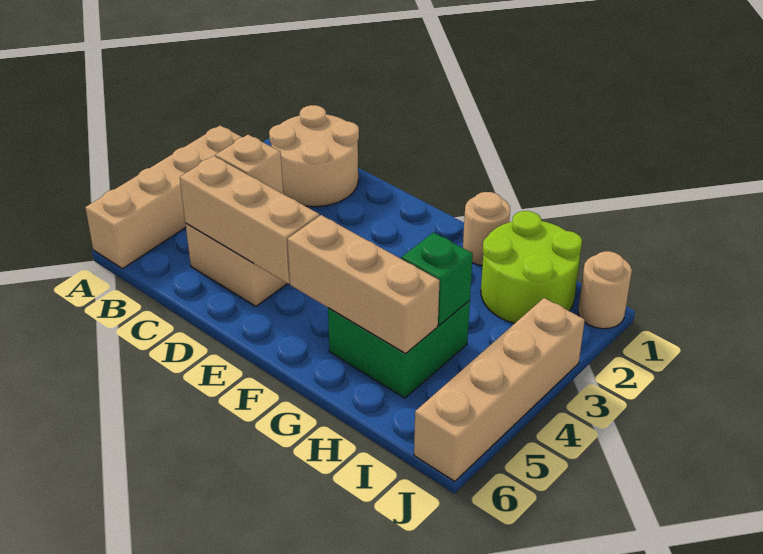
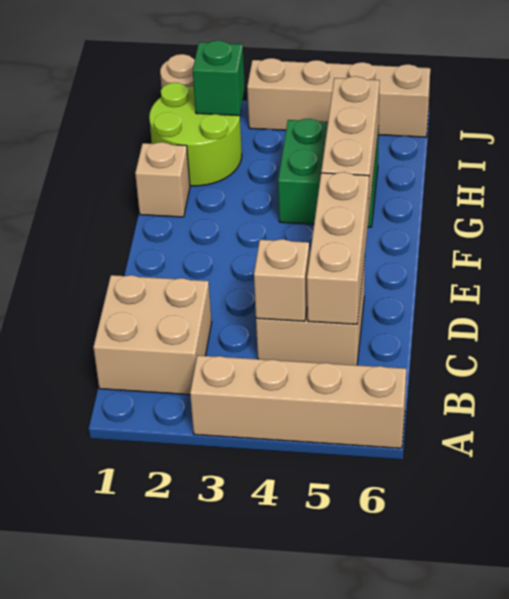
tan 2x2 round brick [269,105,359,207] -> tan 2x2 brick [93,275,212,395]
tan 1x1 round brick [463,192,510,265] -> tan 1x1 brick [135,142,190,217]
green 1x1 brick [401,233,473,325] -> green 1x1 brick moved to [193,40,245,116]

